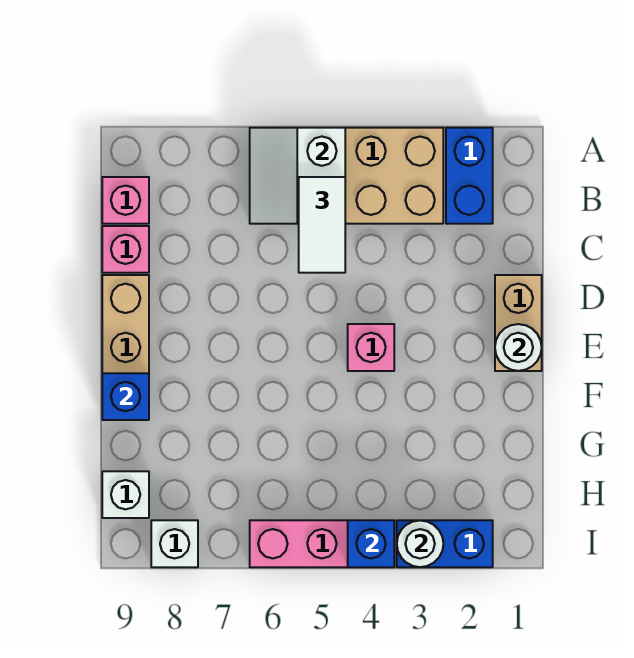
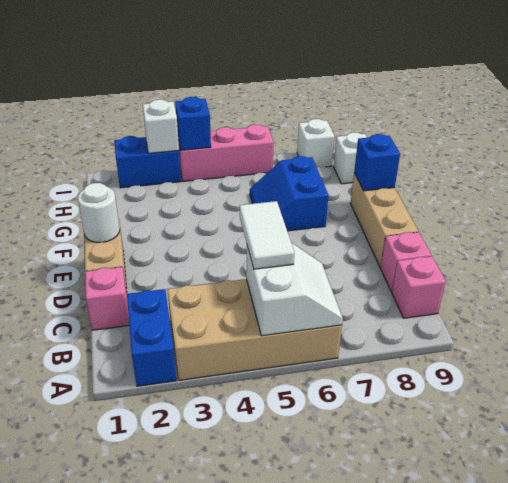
pink 1x1 brick [348,324,394,371] -> pink 1x1 brick moved to [85,267,129,330]
none -> blue 2x2 slope [250,156,329,231]
white 1x1 round brick [397,520,443,567] -> white 1x1 brick [143,100,179,153]

